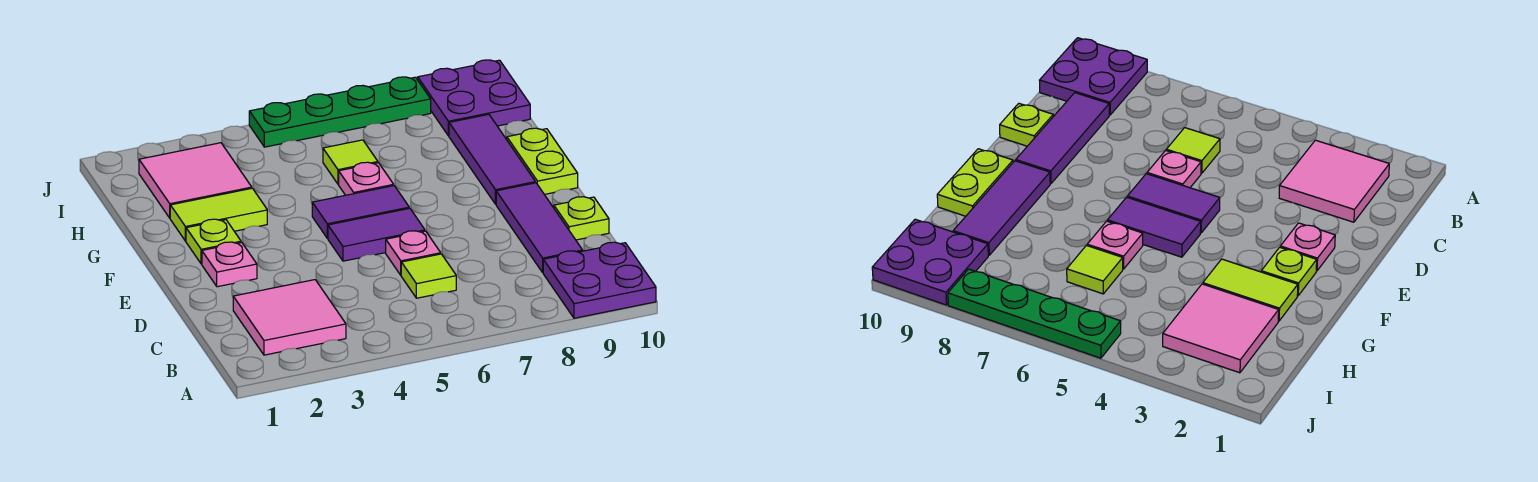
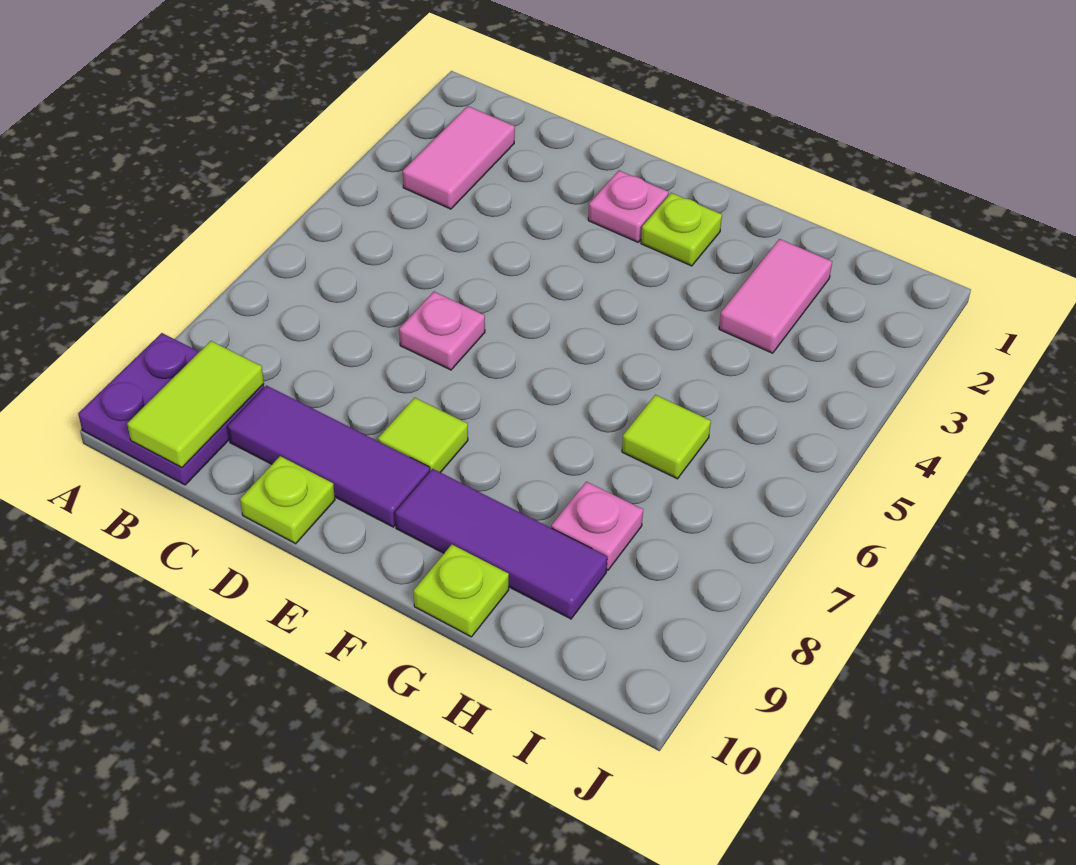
pink 2x2 tile [233,280,346,355] -> pink 1x2 tile [403,106,515,209]
lime 1x1 tile [401,254,456,298] -> lime 1x1 tile moved to [378,398,468,472]
purple 1x2 tile [328,208,425,261] -> none
purple 1x2 tile [312,186,409,238] -> none
lime 1x2 plate [507,128,578,194] -> lime 1x1 plate [414,545,509,637]
lime 1x2 tile [170,188,267,241] -> lime 1x2 tile moved to [127,341,264,467]
pink 1x1 plate [339,162,394,195] -> pink 1x1 plate moved to [551,482,643,570]
pink 2x2 tile [139,143,252,218] -> pink 1x2 tile [719,239,832,353]
purple 2x2 plate [418,60,530,136] -> none
green 1x4 plate [249,77,431,147] -> none

